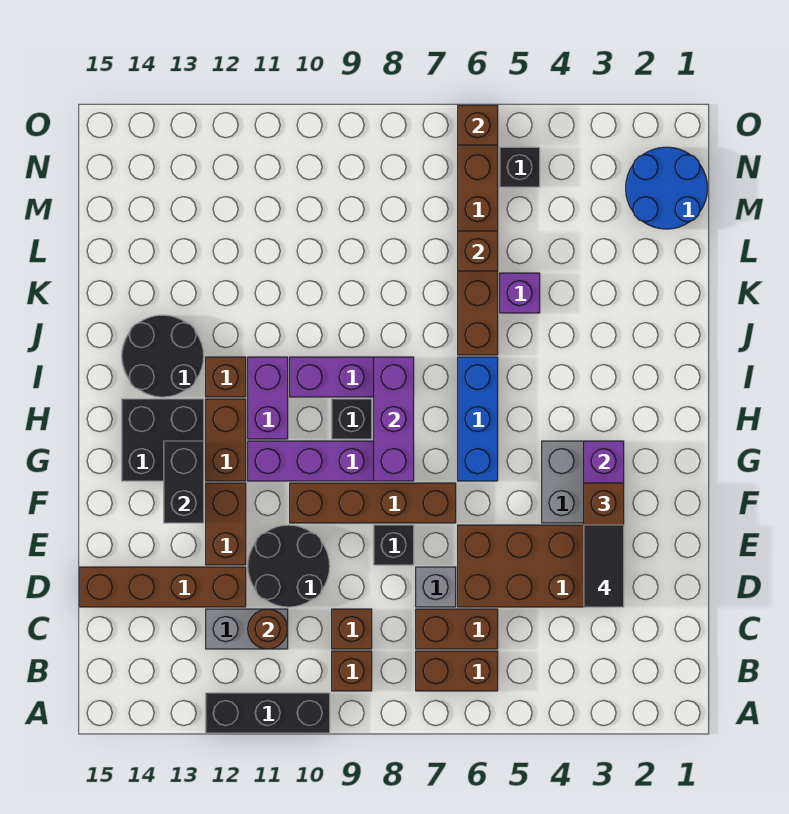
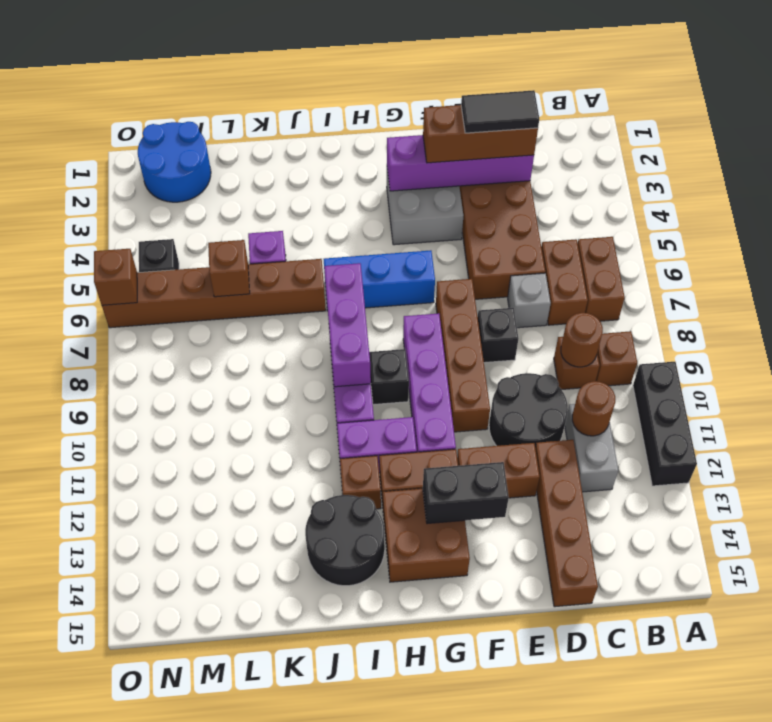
none -> brown 1x1 round brick [561,313,603,367]
purple 1x3 brick [374,357,414,481] -> purple 1x3 brick turned to [324,263,371,387]
black 2x2 brick [122,399,204,481] -> brown 2x2 brick [383,488,470,582]

